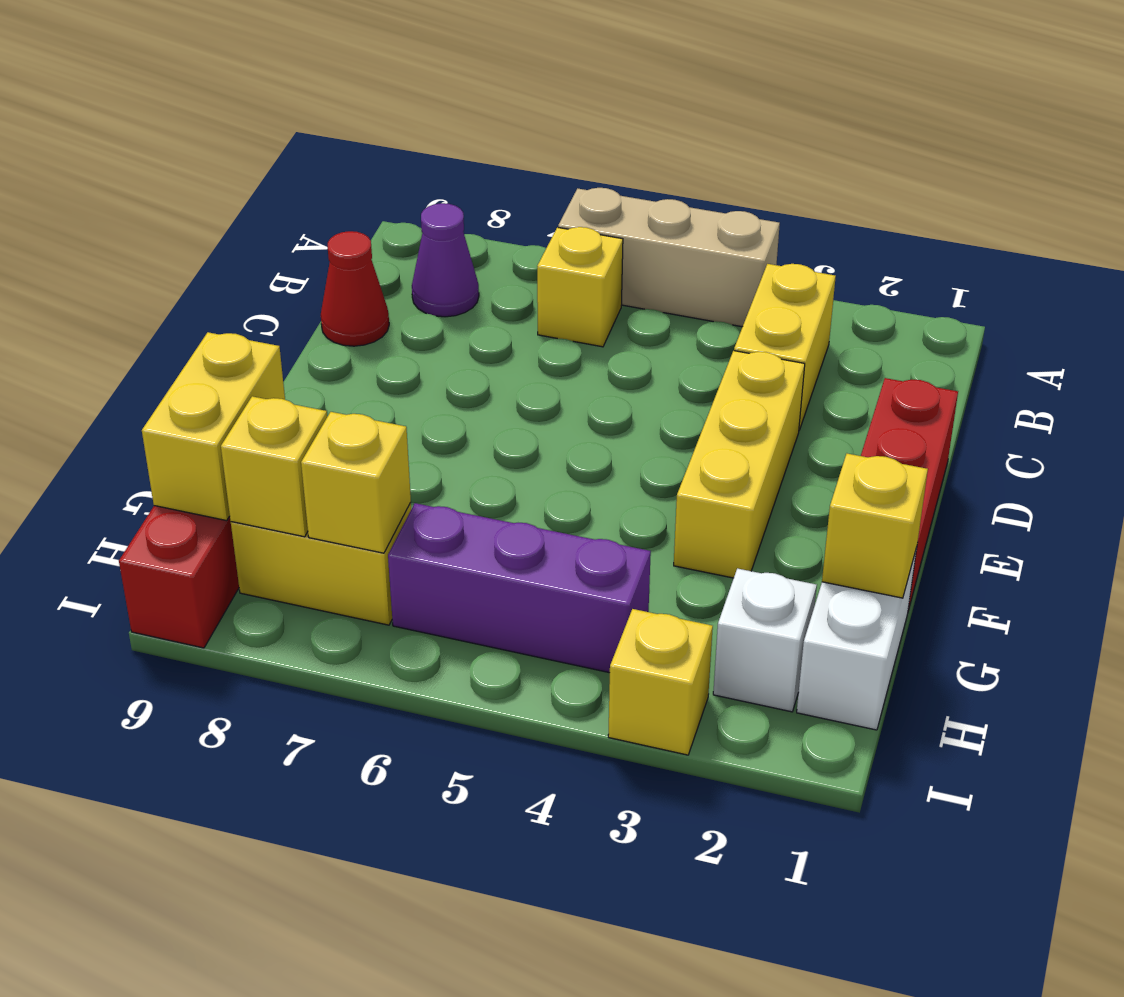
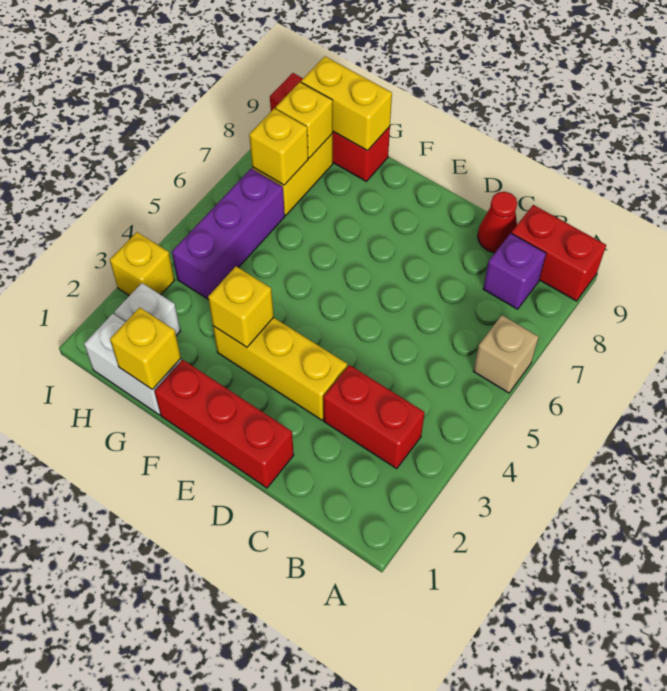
tan 1x3 brick [558,188,780,327] -> tan 1x1 brick [473,315,539,393]
none -> red 1x2 brick [511,205,606,301]
yellow 1x2 brick [734,264,836,430] -> red 1x2 brick [323,365,425,469]
yellow 1x1 brick [537,227,623,347] -> yellow 1x1 brick moved to [208,267,274,347]
purple 1x1 cone [412,203,479,317] -> purple 1x1 brick [483,233,546,309]

